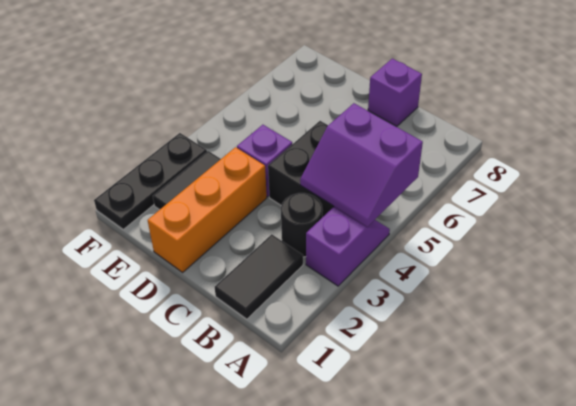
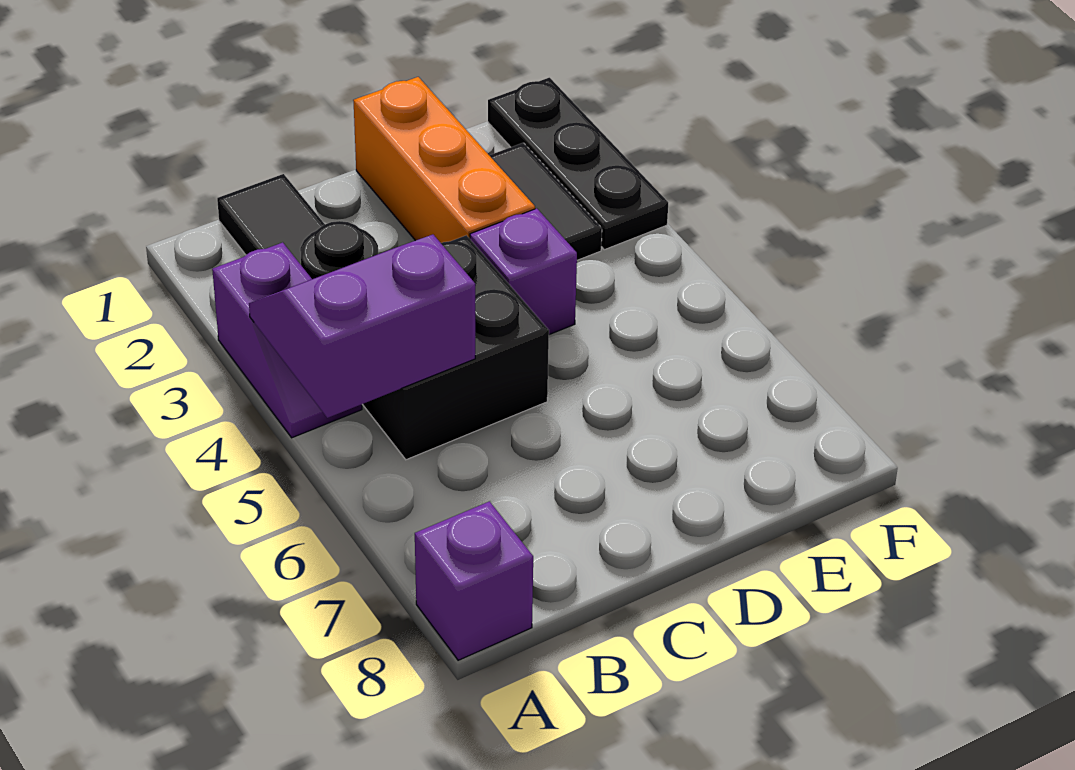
purple 1x1 brick [368,58,422,127] -> purple 1x1 brick moved to [415,501,533,660]

